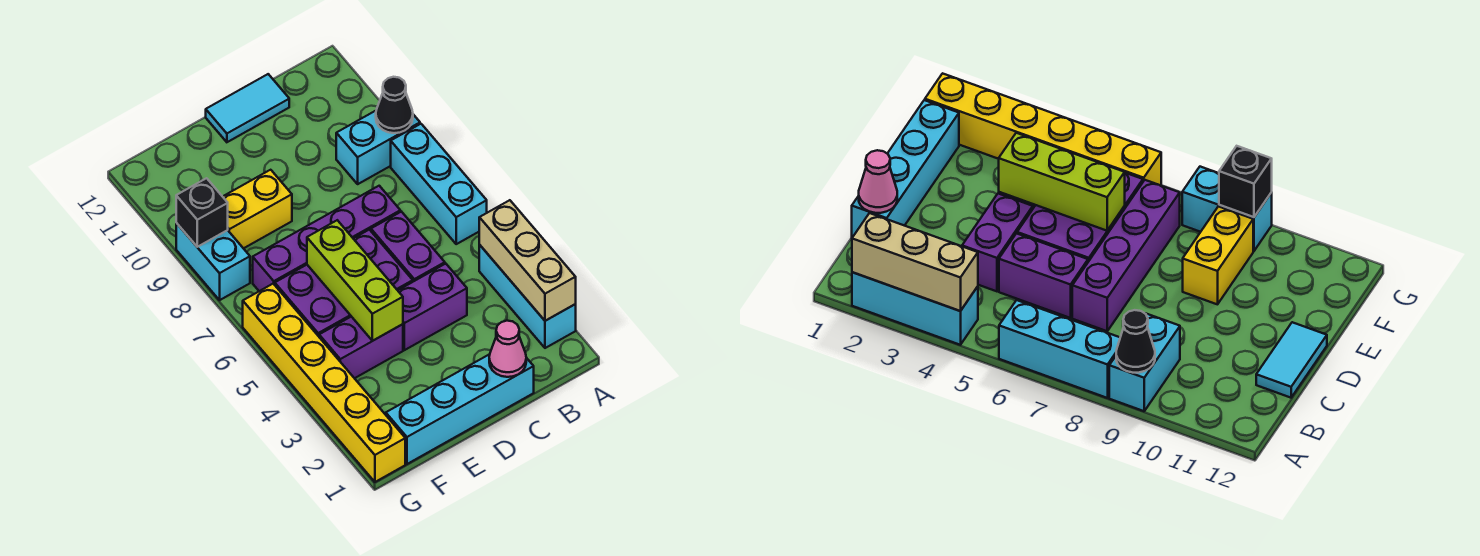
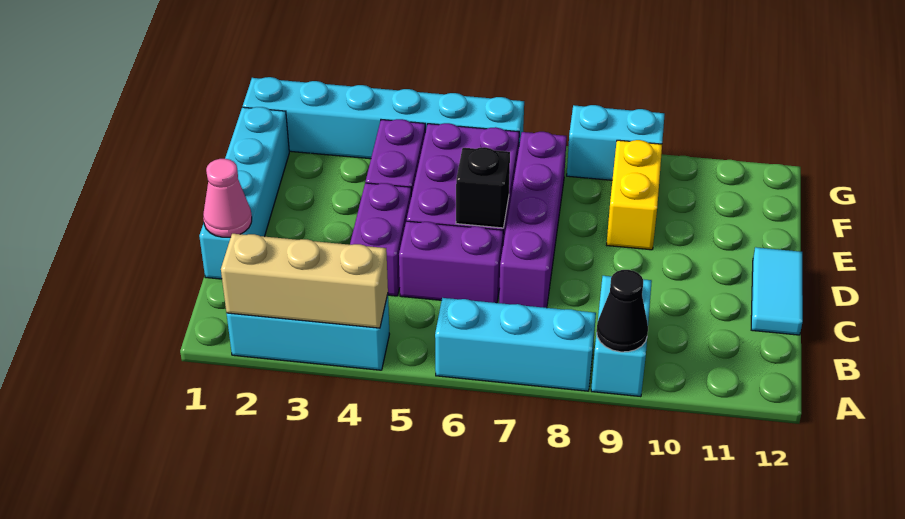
lime 1x3 brick [307,220,403,341] -> none
yellow 1x6 brick [243,284,405,482] -> cyan 1x6 brick [243,77,524,159]
black 1x1 brick [176,178,228,247] -> black 1x1 brick moved to [456,147,510,228]

